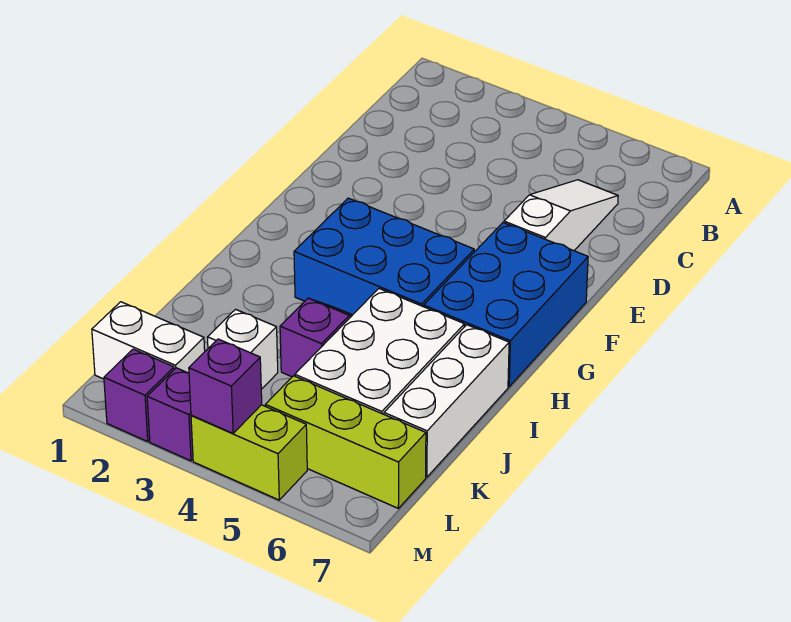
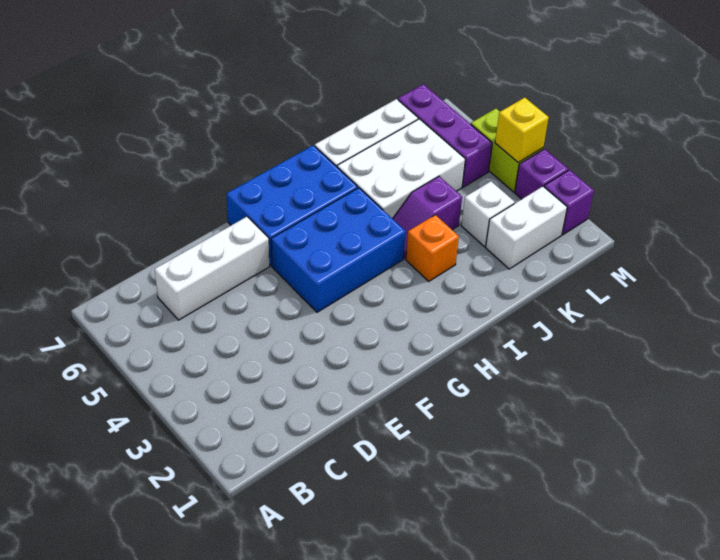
white 1x3 slope [504,180,618,251] -> white 1x3 brick [155,217,270,320]
blue 2x3 brick [294,198,474,315] -> blue 2x3 brick turned to [271,188,405,312]
none -> orange 1x1 brick [406,215,459,281]
white 1x2 brick [92,302,205,379] -> white 1x2 brick turned to [486,186,567,269]
lime 1x3 brick [265,376,426,508] -> purple 1x3 brick [398,84,492,187]
purple 1x1 brick [189,339,262,433] -> yellow 1x1 brick [495,98,549,163]

